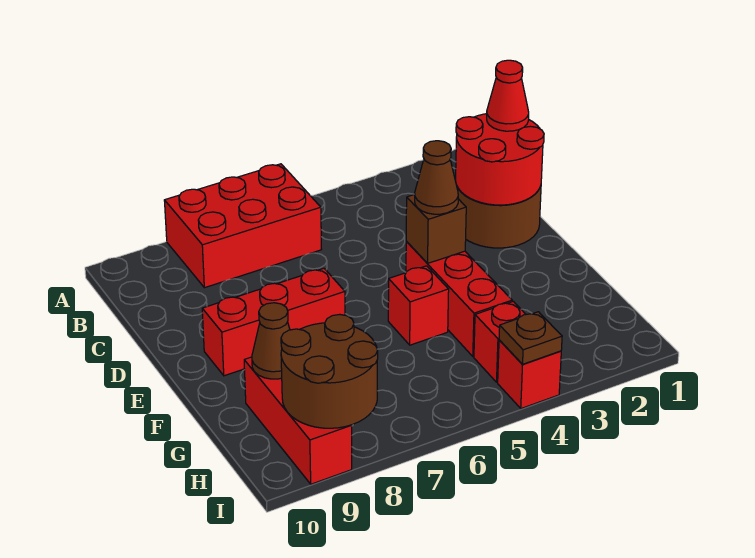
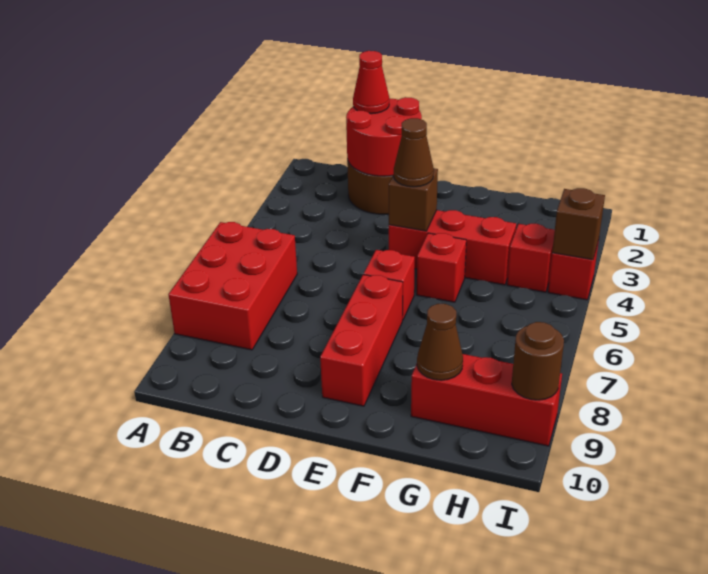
none -> red 1x1 brick [364,250,415,320]
brown 2x2 round brick [281,314,378,428] -> brown 1x1 round brick [512,322,564,400]
brown 1x1 plate [499,312,562,364] -> brown 1x1 brick [552,188,605,260]

